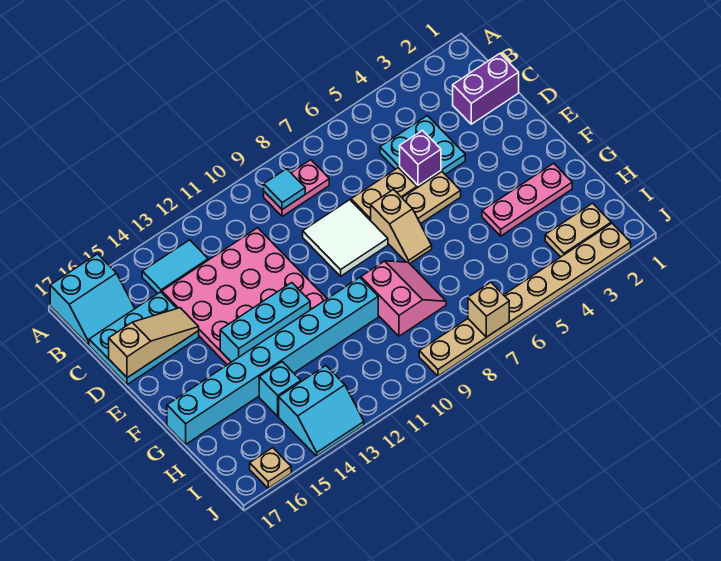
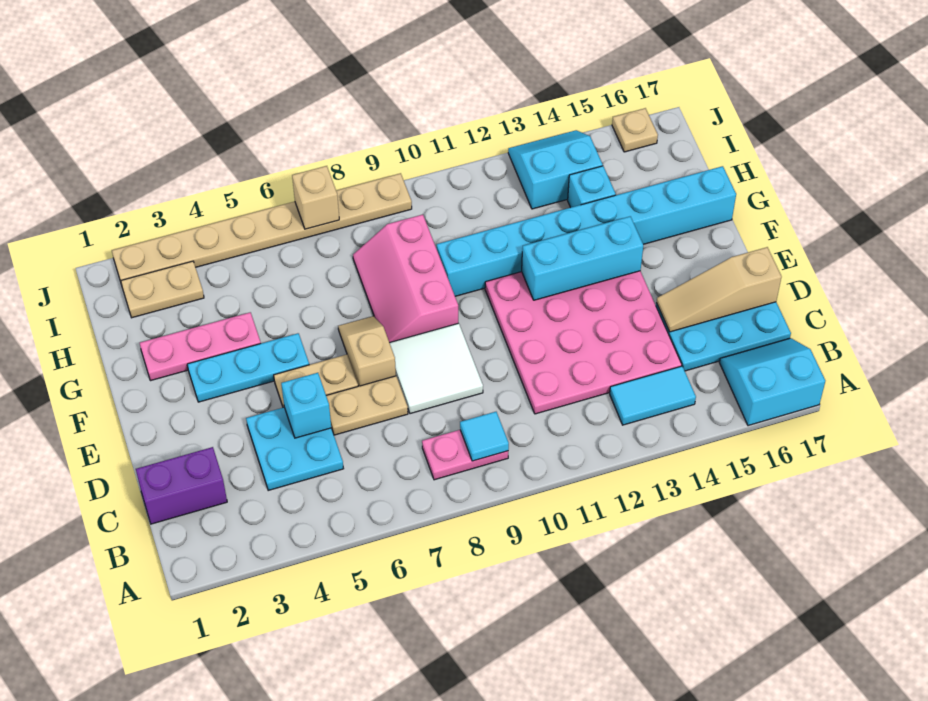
purple 1x1 brick [400,130,441,185] -> cyan 1x1 brick [281,373,331,438]
none -> cyan 1x3 plate [187,333,309,402]
pink 2x2 slope [361,261,446,336] -> pink 2x3 slope [353,215,458,342]

